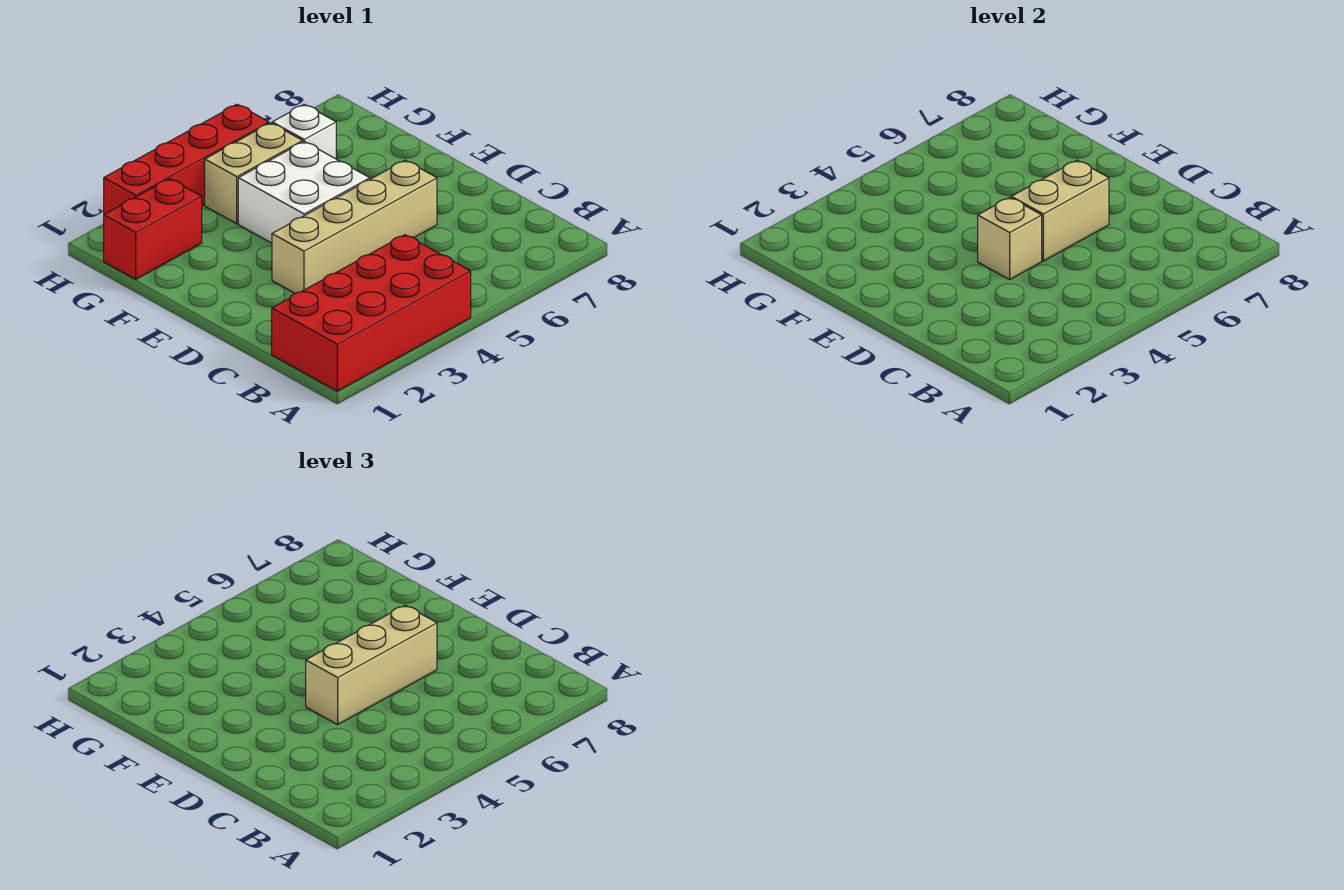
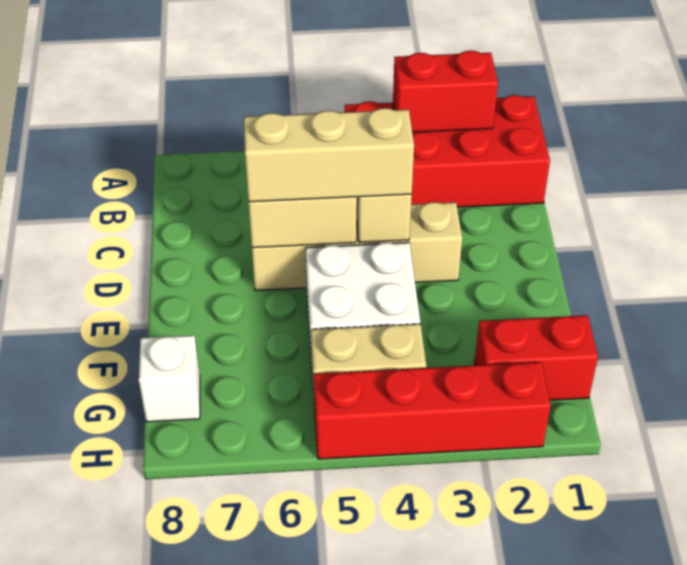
none -> red 1x2 brick [393,51,498,132]
white 1x1 brick [272,104,336,159] -> white 1x1 brick moved to [139,335,200,422]

